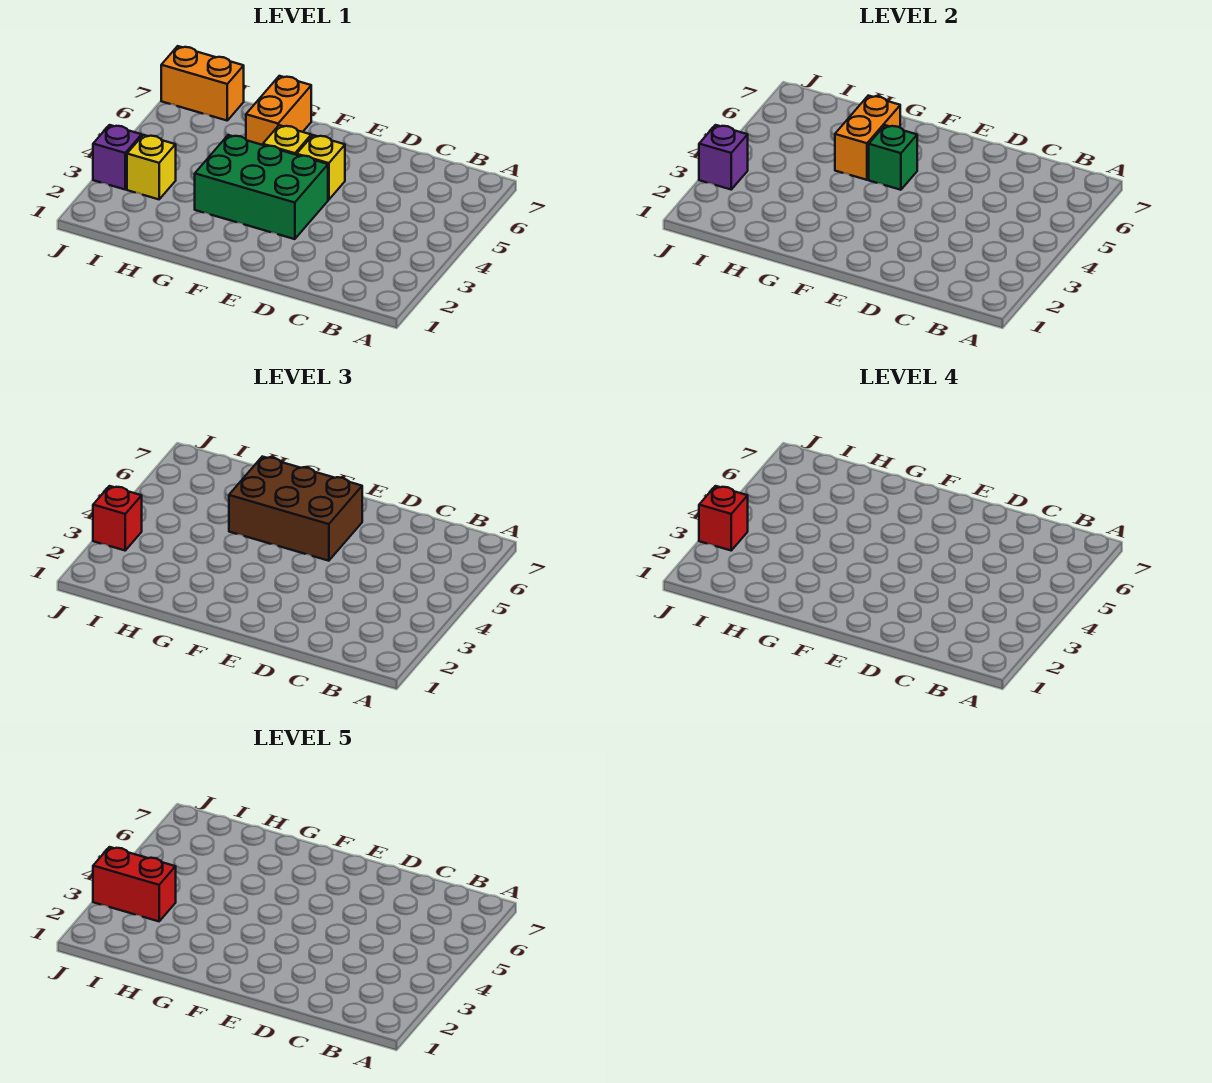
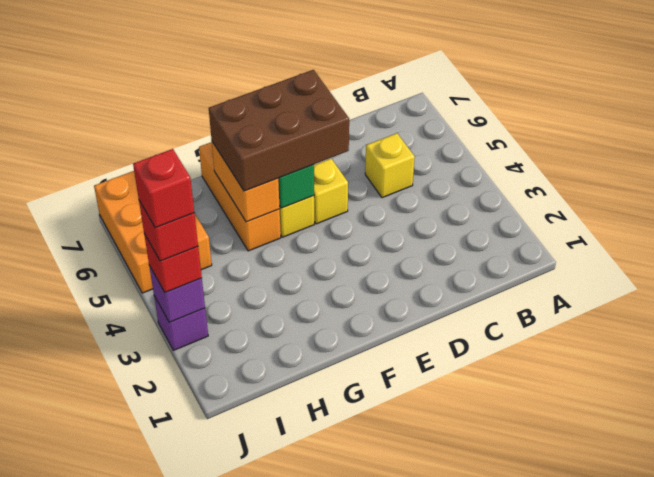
green 2x3 brick [195,135,328,239] -> none
orange 1x2 brick [246,76,311,145] -> orange 1x3 brick [199,142,281,251]
yellow 1x1 brick [127,135,176,199] -> yellow 1x1 brick moved to [365,133,415,198]
red 1x2 brick [93,847,176,921] -> red 1x1 brick [133,149,194,228]
orange 1x2 brick [161,46,244,120] -> orange 2x3 brick [94,171,212,293]

